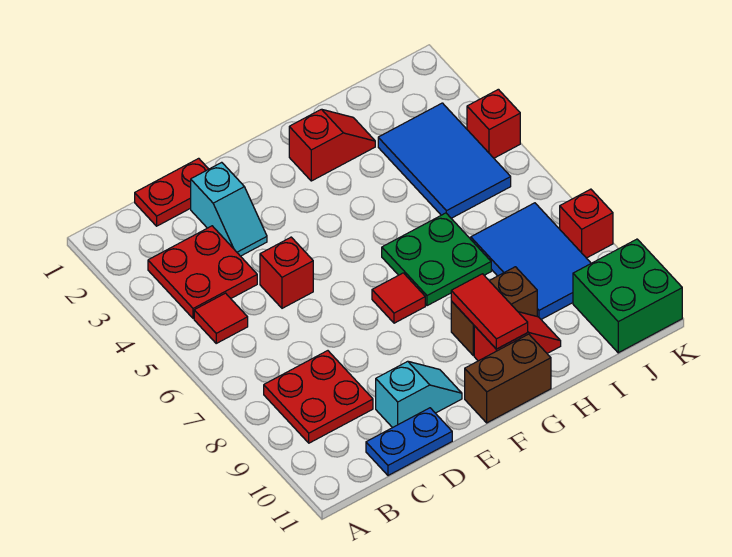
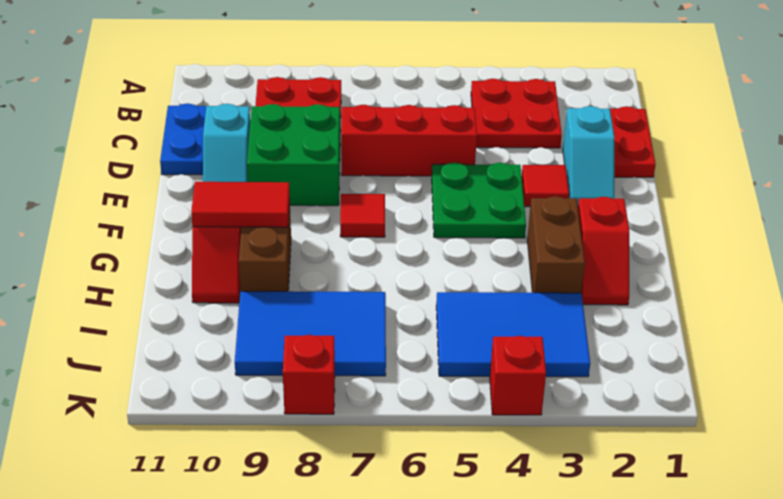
red 1x1 tile [194,293,248,343] -> red 1x1 tile moved to [522,165,569,207]
cyan 1x2 slope [191,162,267,256] -> cyan 1x2 slope turned to [563,106,614,205]
red 1x1 brick [260,237,313,308] -> red 1x3 brick [341,105,477,176]
brown 1x2 brick [465,334,551,423] -> brown 1x2 brick moved to [527,196,585,293]
green 2x2 plate [382,213,491,306] -> green 2x2 plate moved to [432,162,526,238]
green 2x2 brick [573,239,682,353] -> green 2x2 brick moved to [247,104,340,206]

